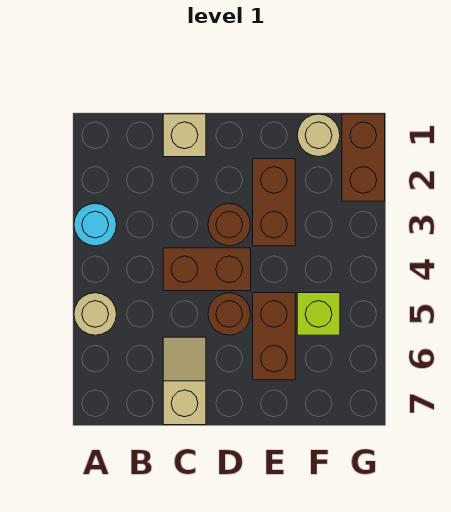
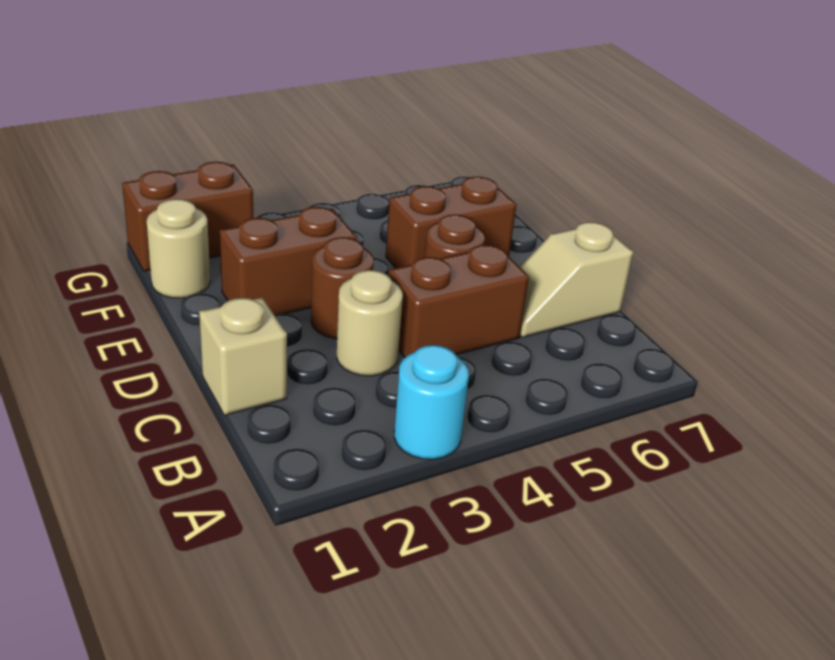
tan 1x1 round brick [74,293,116,335] -> tan 1x1 round brick moved to [337,270,403,376]
brown 1x2 brick [163,248,251,291] -> brown 1x2 brick turned to [388,245,529,358]
lime 1x1 brick [297,293,340,335] -> none

